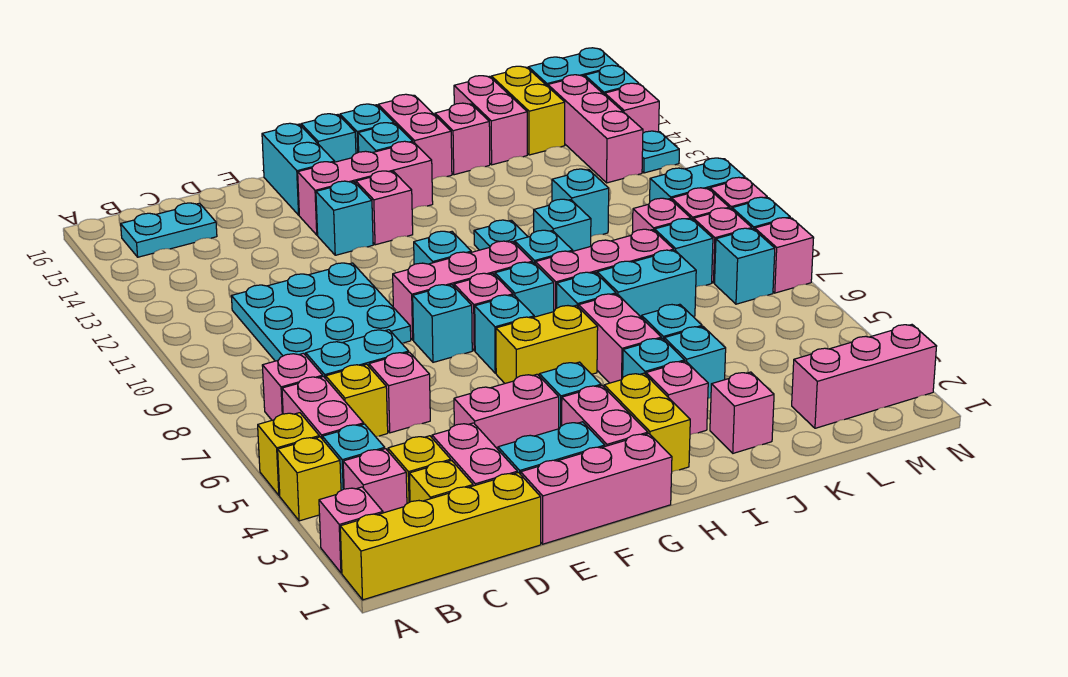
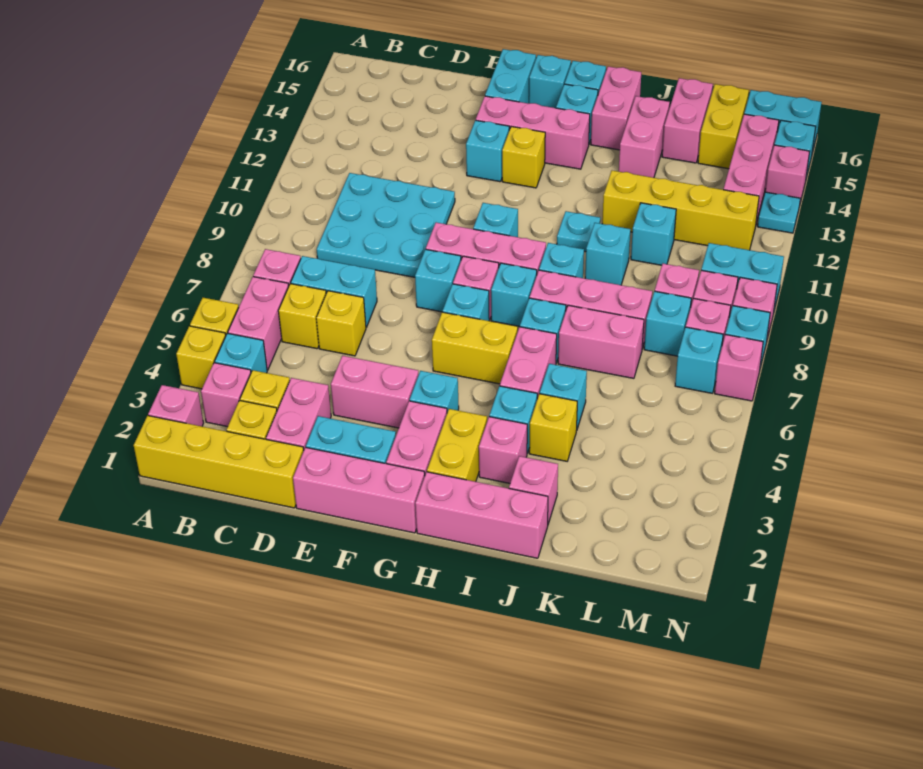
cyan 1x2 plate [121,203,217,257] -> none
pink 1x1 brick [369,352,430,433] -> yellow 1x1 brick [316,291,366,356]
pink 1x1 brick [356,171,413,245] -> yellow 1x1 brick [502,127,545,188]
cyan 1x1 brick [664,327,726,399] -> yellow 1x1 brick [529,394,577,461]
cyan 1x2 brick [597,250,696,317] -> pink 1x2 brick [558,305,644,378]
none -> yellow 1x4 brick [602,171,759,250]
pink 1x1 brick [435,103,490,175] -> pink 1x2 brick [619,96,670,178]
pink 1x3 brick [792,325,937,428] -> pink 1x3 brick moved to [415,472,548,558]

